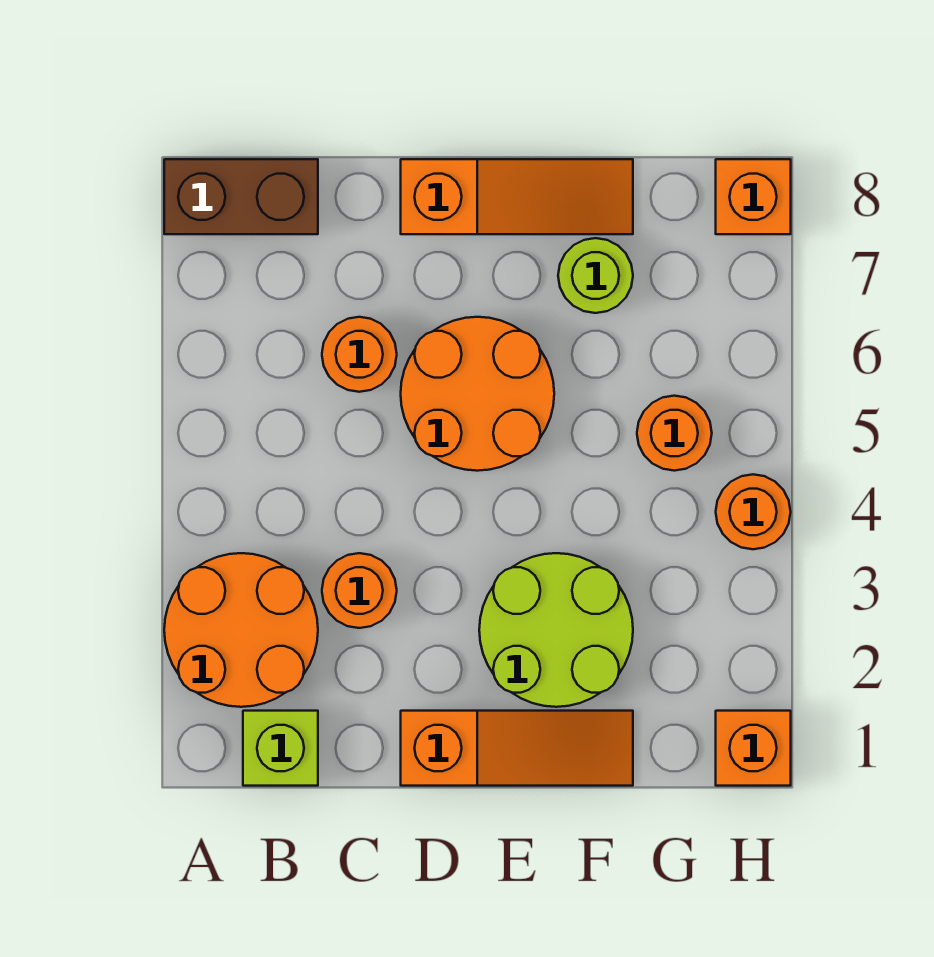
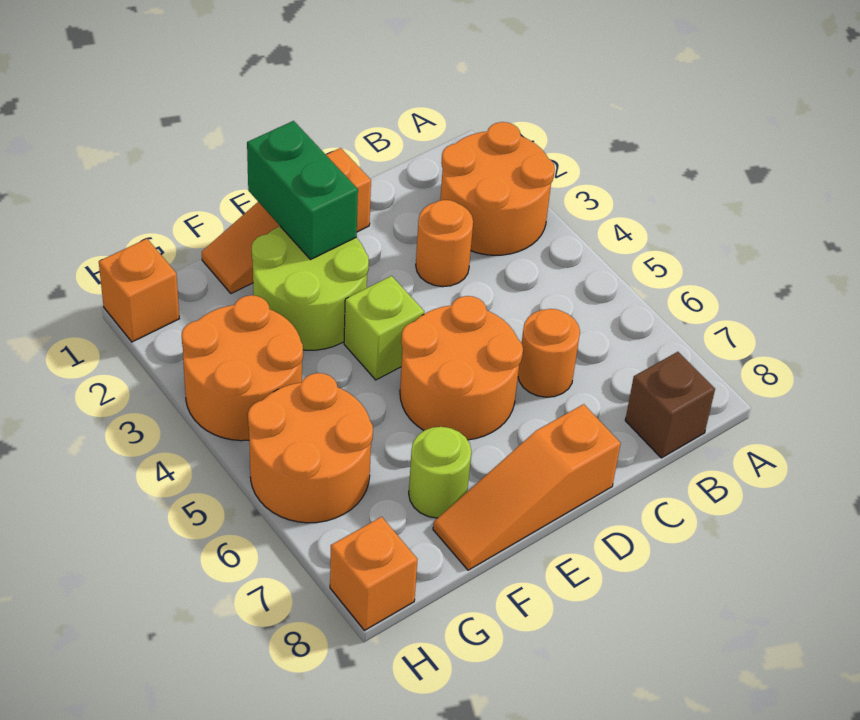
brown 1x2 brick [164,159,318,234] -> brown 1x1 brick [625,352,715,458]
lime 1x1 brick [243,711,318,786] -> lime 1x1 brick moved to [344,276,424,380]
none -> green 1x2 brick [247,121,358,260]
orange 1x1 round brick [637,396,712,471] -> orange 2x2 round brick [248,373,373,523]
orange 1x1 round brick [716,474,791,549] -> orange 2x2 round brick [182,295,303,441]

